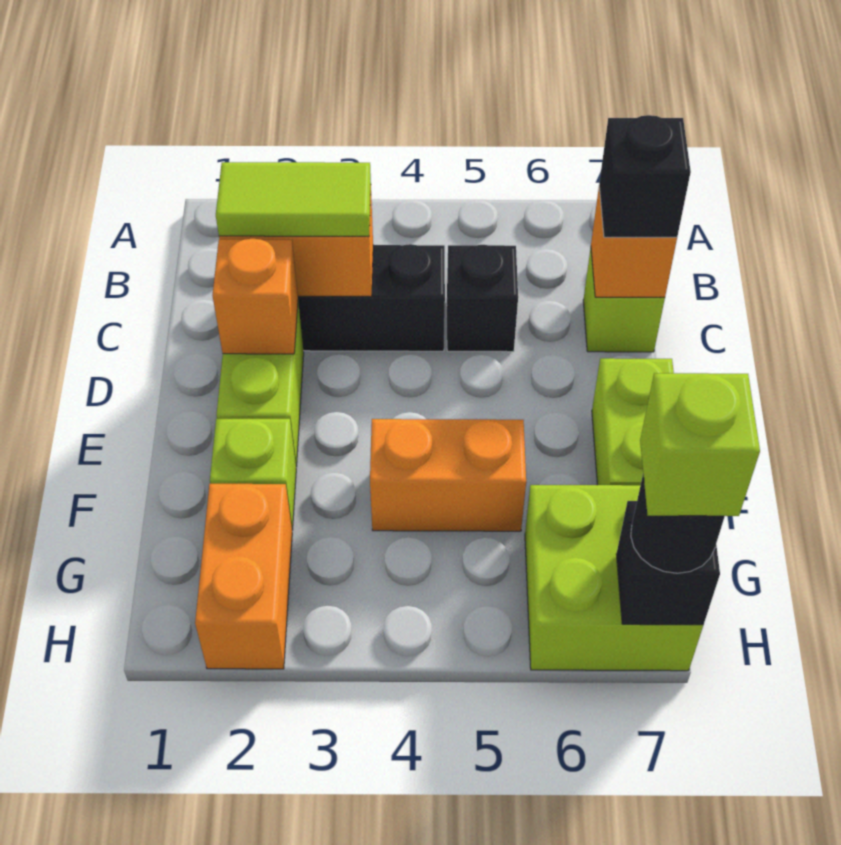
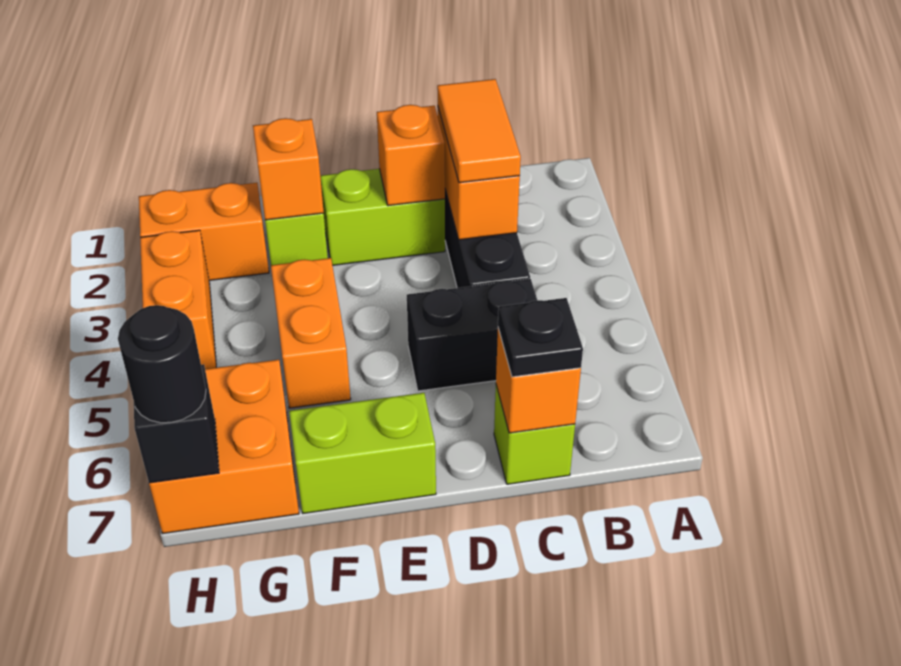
lime 1x2 tile [216,162,371,237] -> orange 1x2 tile [437,79,521,183]
black 1x1 brick [447,245,518,352] -> black 1x2 brick [407,279,537,391]
black 1x1 brick [599,115,691,237] -> black 1x1 plate [498,298,583,377]
none -> orange 1x1 brick [253,118,324,220]
lime 2x2 brick [525,485,703,671] -> orange 2x2 brick [149,360,299,534]
none -> orange 1x2 brick [140,230,216,369]
lime 1x1 brick [640,373,760,516] -> none

